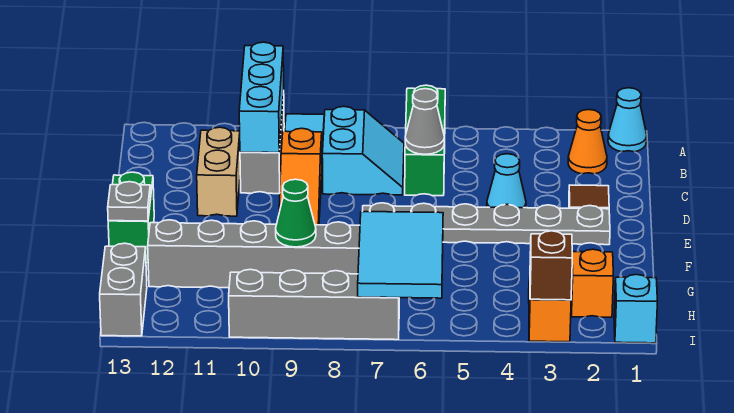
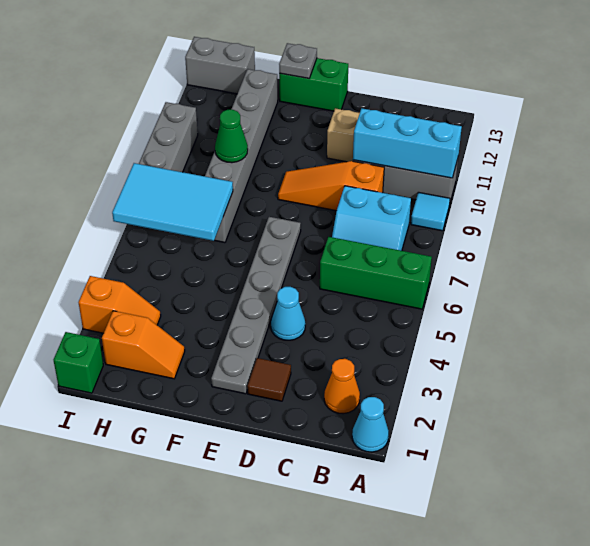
grey 1x1 cone [405,89,444,154] -> none
cyan 1x1 brick [614,274,658,343] -> green 1x1 brick [54,332,103,393]
brown 1x1 brick [530,231,572,300] -> none

